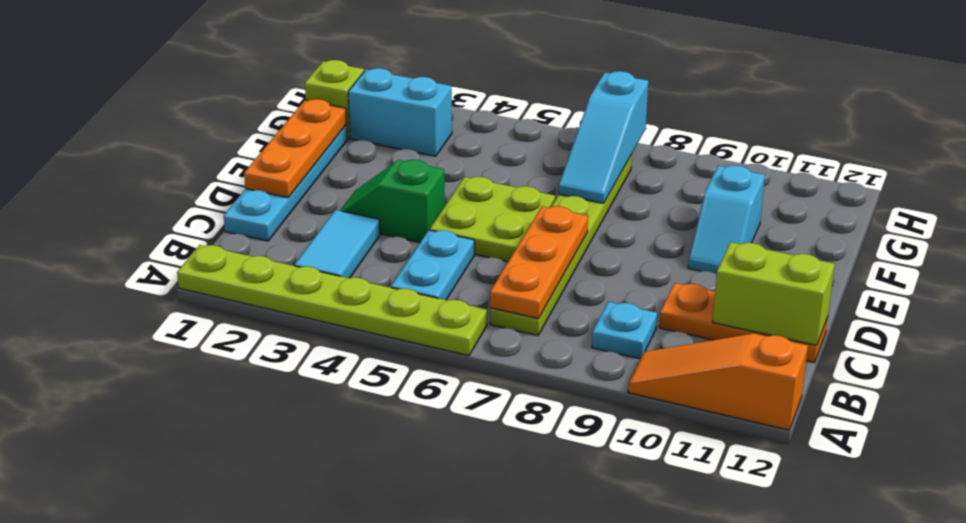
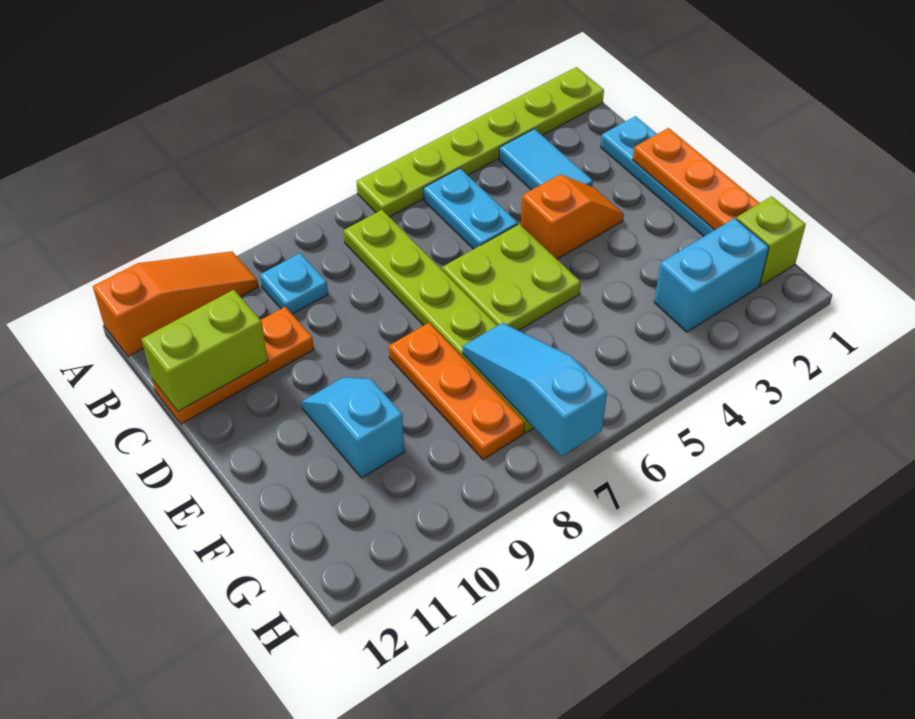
orange 1x3 plate [490,206,588,319] -> orange 1x3 plate moved to [389,323,525,460]
green 1x2 slope [340,160,445,242] -> orange 1x2 slope [521,174,624,259]

